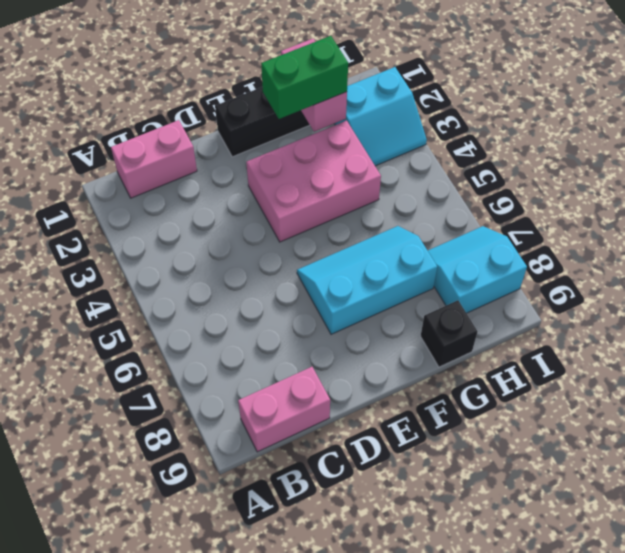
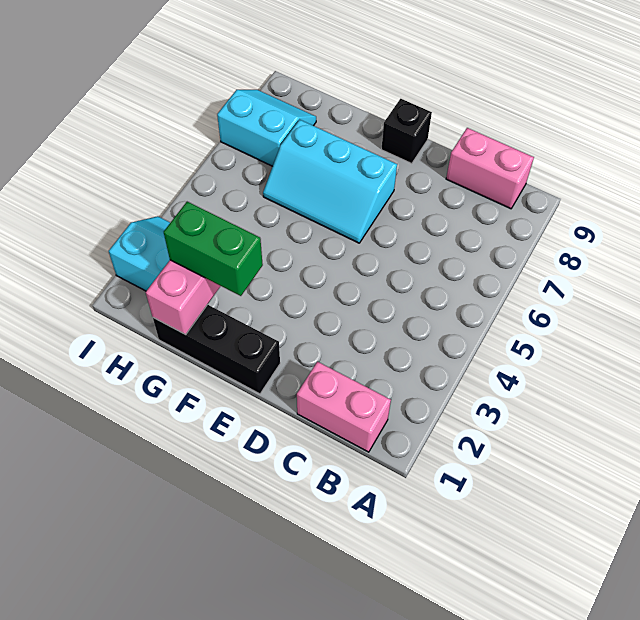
pink 2x3 brick [246,121,381,242] -> none
black 1x1 brick [420,300,477,367] -> black 1x1 brick moved to [381,99,432,164]
cyan 2x2 slope [428,226,527,313] -> cyan 2x2 slope turned to [217,90,316,166]

